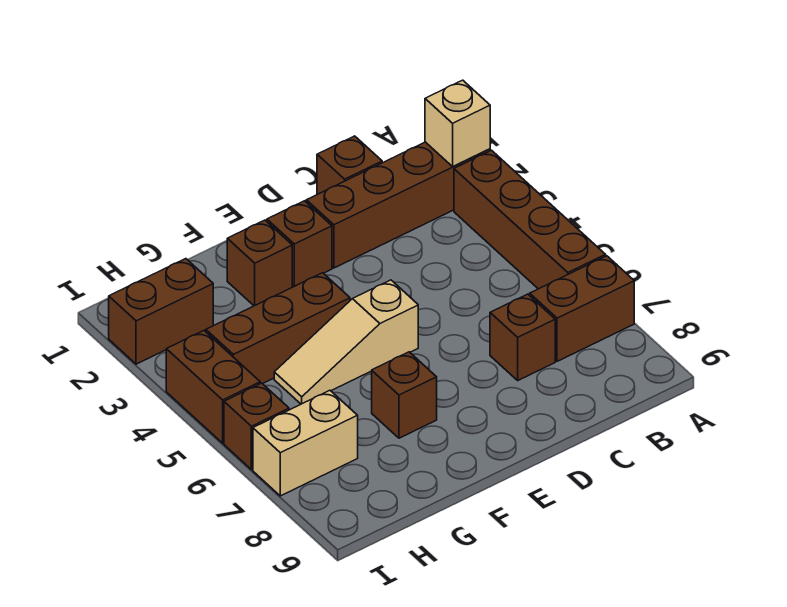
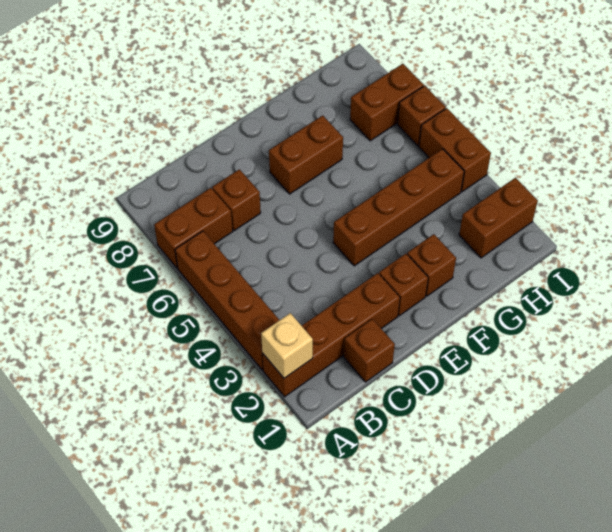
tan 1x3 slope [274,280,418,404] -> none
brown 1x3 brick [206,273,350,384] -> brown 1x4 brick [333,149,464,266]
brown 1x1 brick [372,352,437,438] -> brown 1x2 brick [269,115,343,194]
tan 1x2 brick [253,390,358,496] -> brown 1x2 brick [350,64,424,141]

